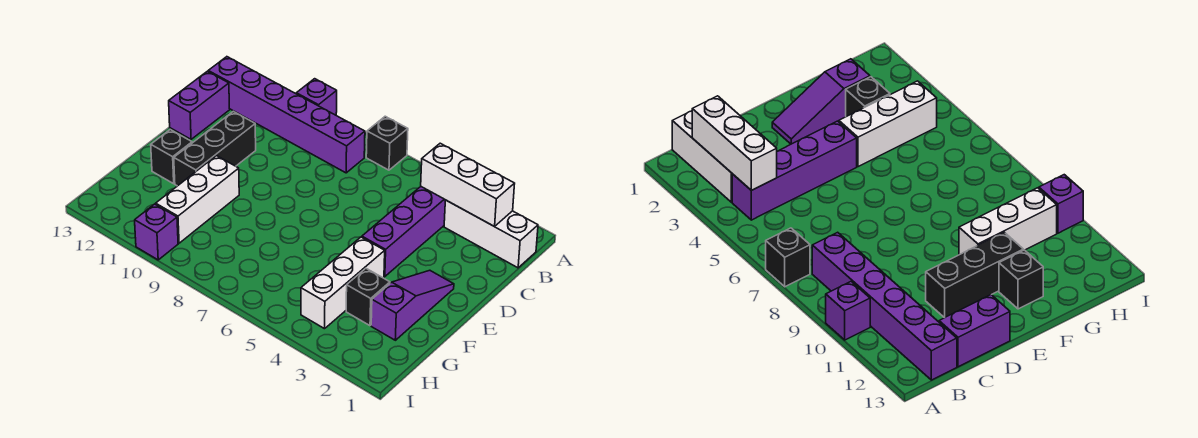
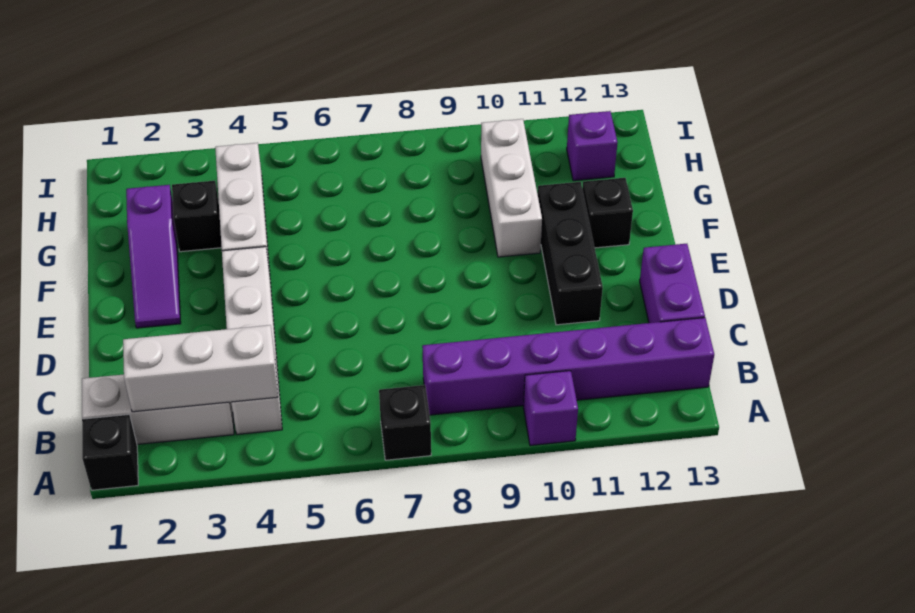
none -> black 1x1 brick [82,414,138,490]
purple 1x4 brick [362,187,445,277] -> white 1x4 brick [222,247,282,434]
purple 1x1 brick [135,204,178,260] -> purple 1x1 brick moved to [567,111,618,181]

